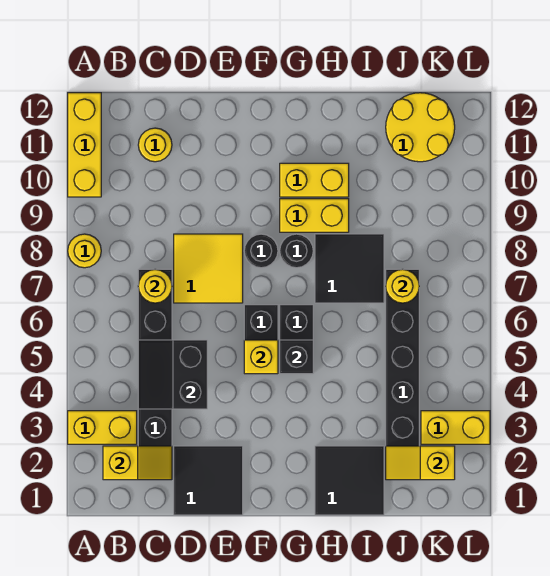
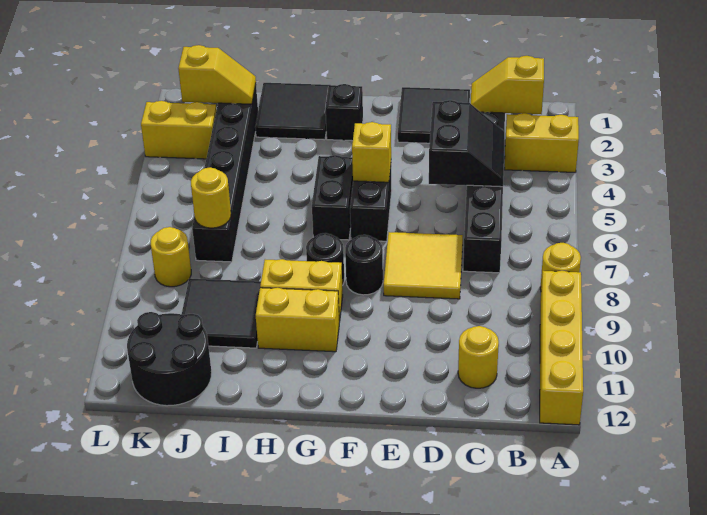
yellow 1x3 brick [68,93,101,197] -> yellow 1x4 brick [540,271,583,425]
yellow 1x1 round brick [138,269,172,303] -> yellow 1x1 round brick moved to [151,227,191,287]
black 1x1 brick [280,340,313,374] -> black 1x1 brick moved to [325,84,363,141]
black 2x2 tile [315,234,384,303] -> black 2x2 tile moved to [182,278,261,348]
yellow 2x2 round brick [386,93,455,162] -> black 2x2 round brick [127,312,212,406]

